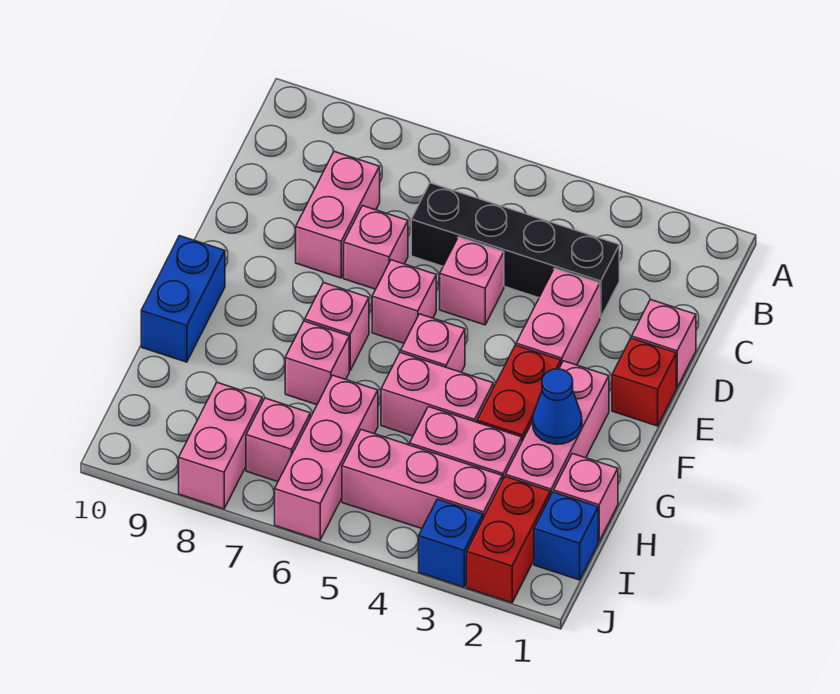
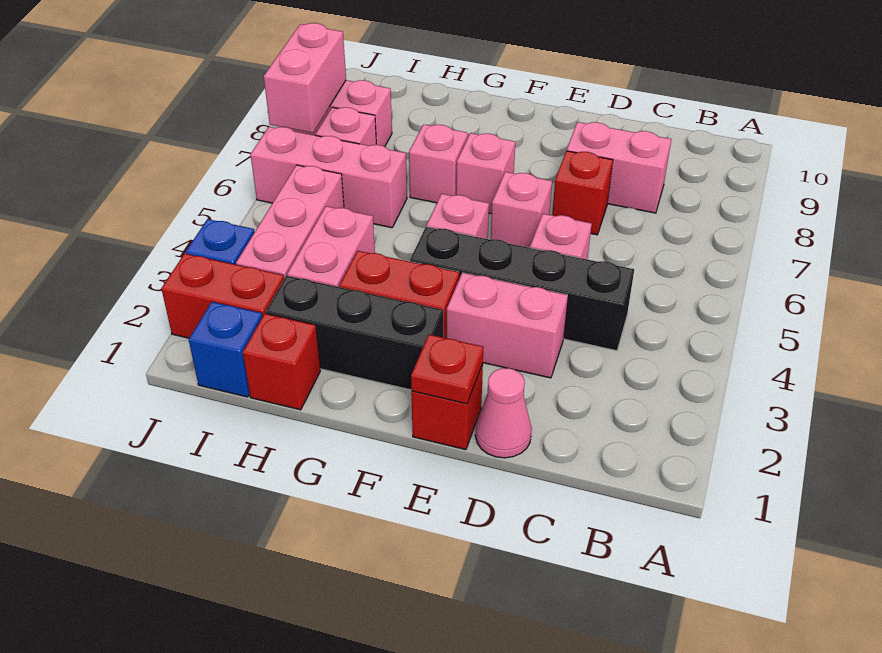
black 1x4 brick [411,183,619,318] -> black 1x4 brick turned to [410,227,634,351]
pink 1x1 brick [632,300,696,387] -> pink 1x1 cone [475,368,532,458]
pink 1x1 brick [344,206,408,289] -> red 1x1 brick [552,151,613,235]
none -> red 1x1 plate [411,335,484,404]
pink 1x3 brick [506,361,609,496] -> black 1x3 brick [266,276,443,390]
blue 1x2 brick [141,236,225,362] -> none
blue 1x1 cone [533,369,582,444] -> none
pink 1x2 brick [381,352,493,436] -> pink 1x2 brick moved to [264,23,346,133]
pink 1x1 brick [554,454,618,541] -> red 1x1 brick [243,314,320,410]

